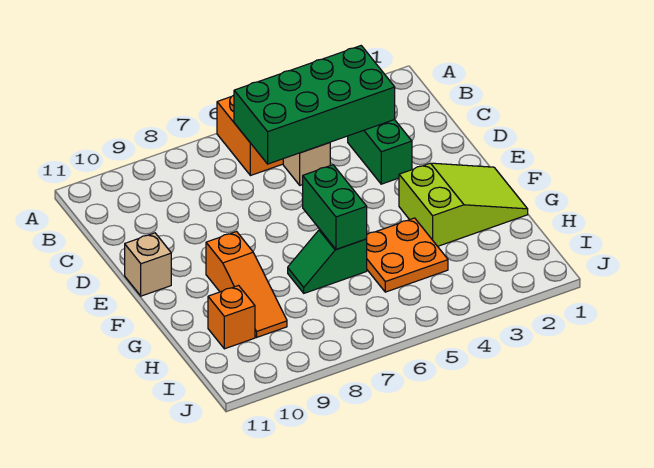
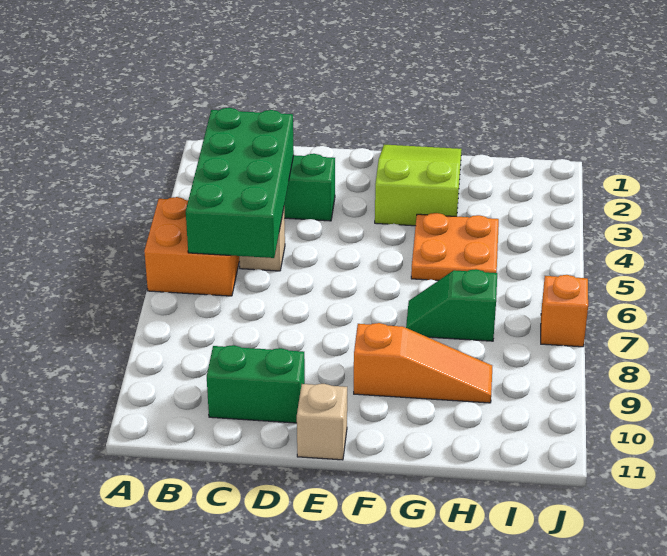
green 1x2 brick [303,165,367,249] -> green 1x2 brick moved to [207,345,305,423]
green 1x2 slope [288,230,367,293] -> green 1x2 slope turned to [406,269,497,341]
orange 1x1 brick [208,286,255,349] -> orange 1x1 brick moved to [541,275,588,347]

